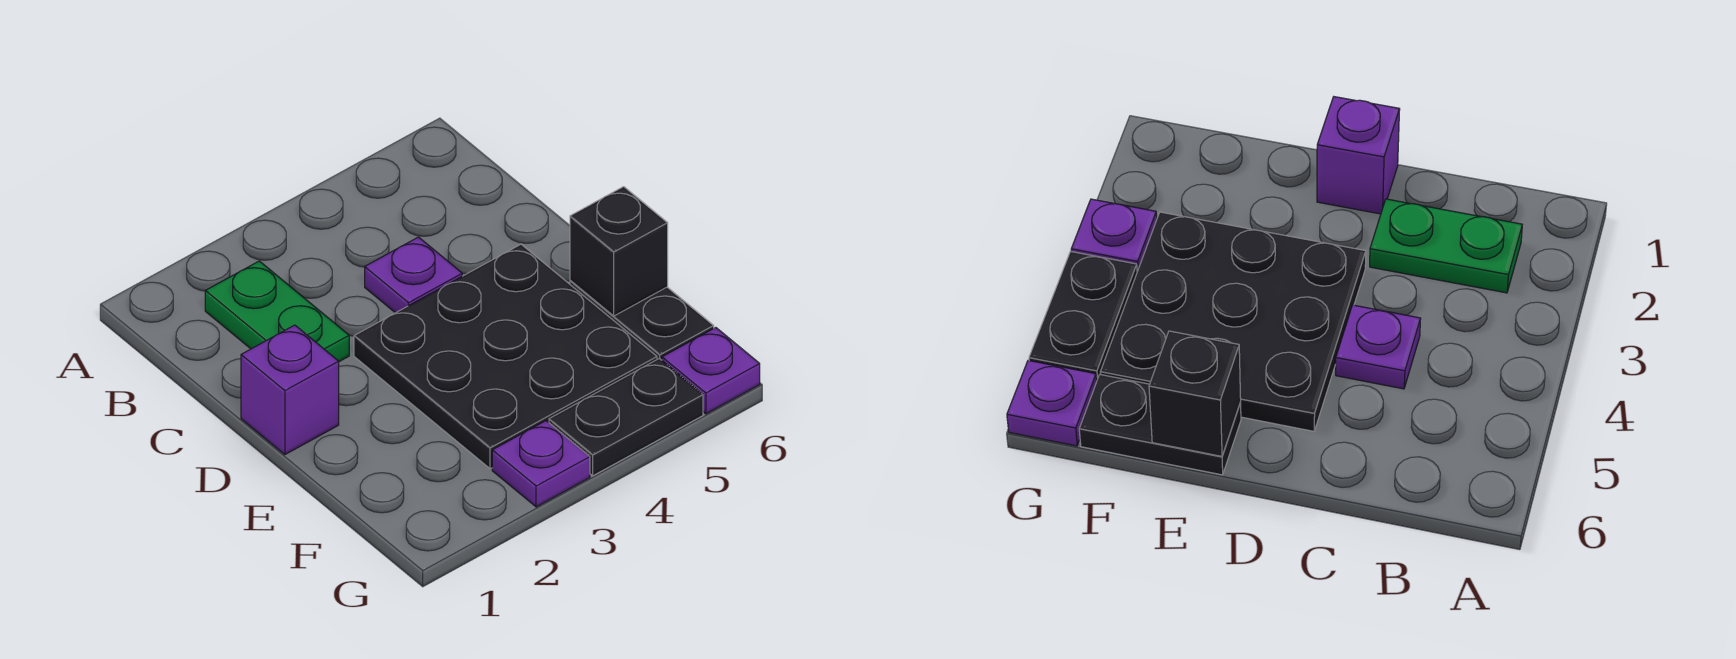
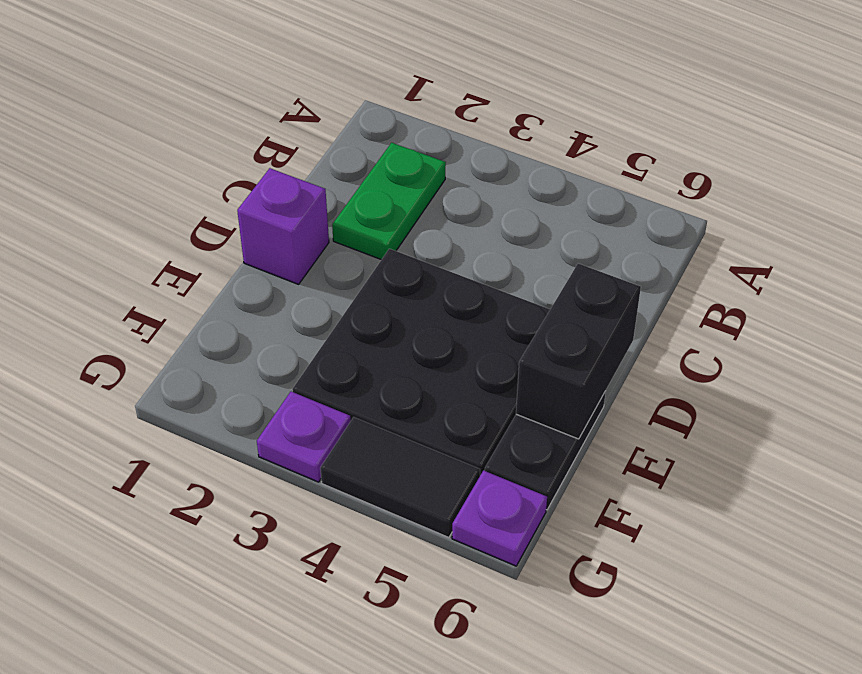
purple 1x1 plate [365,237,462,313] -> none
black 1x1 brick [570,187,668,316] -> black 1x2 brick [516,264,641,439]
black 1x2 plate [549,358,703,476] -> black 1x2 tile [320,417,480,538]

